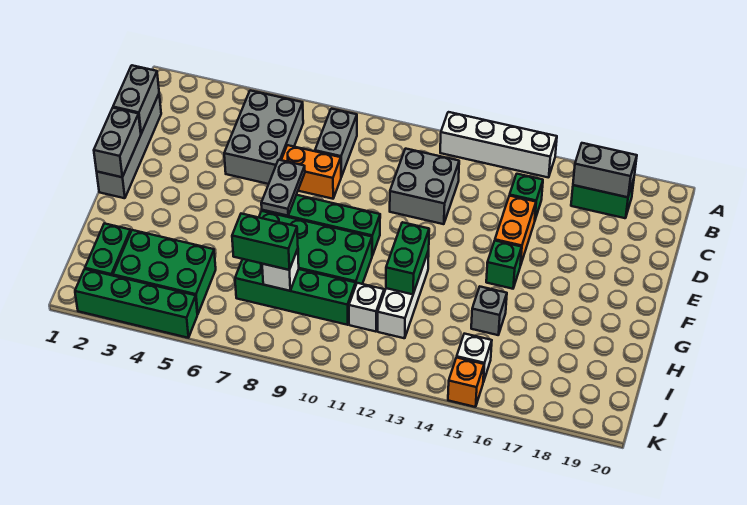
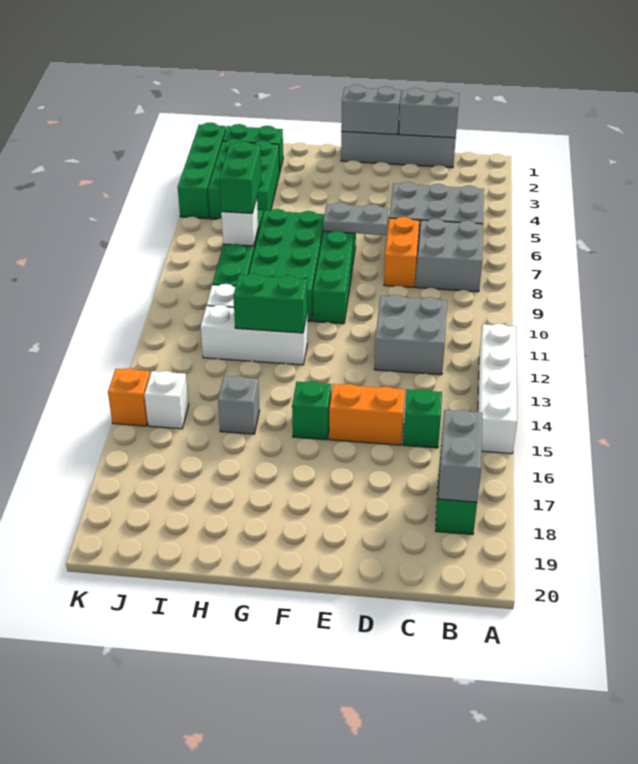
grey 1x2 brick [315,109,357,177] -> grey 2x2 brick [416,219,483,292]

